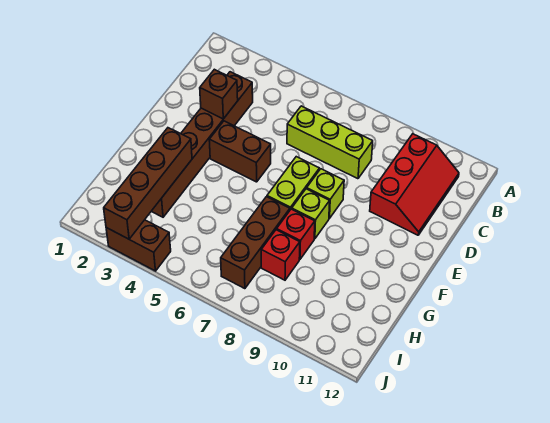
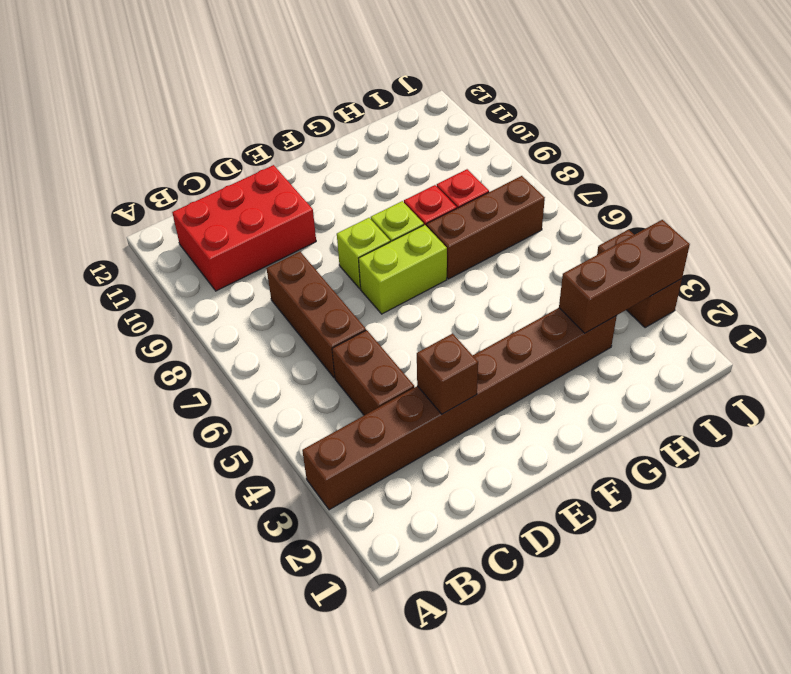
red 2x3 slope [370,134,459,235] -> red 2x3 brick [172,165,316,291]
brown 1x6 brick [151,72,253,217] -> brown 1x8 brick [302,308,617,510]
lime 1x3 brick [287,106,373,179] -> brown 1x3 brick [267,252,366,378]
brown 1x2 brick [209,121,271,182] -> brown 1x2 brick moved to [332,330,414,415]
brown 1x4 brick [104,128,192,239] -> brown 1x3 brick [559,220,690,333]

